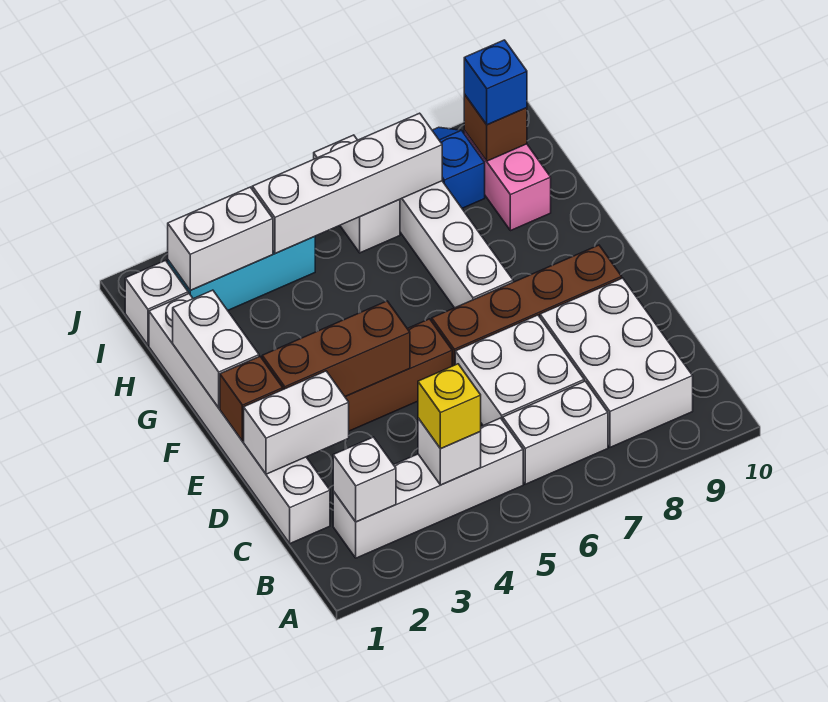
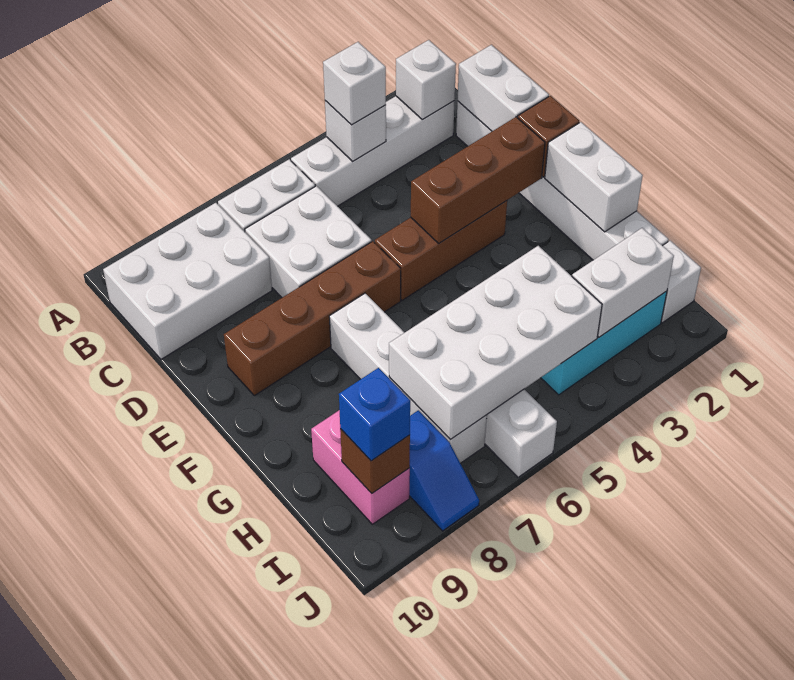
yellow 1x1 brick [418,364,481,449] -> white 1x1 brick [323,42,386,125]
white 2x3 brick [540,278,693,447] -> white 2x3 brick turned to [103,203,272,359]
white 1x2 brick [244,371,349,474] -> white 1x2 brick turned to [458,45,549,131]
white 1x4 brick [252,113,442,254] -> white 2x4 brick [389,246,602,440]

